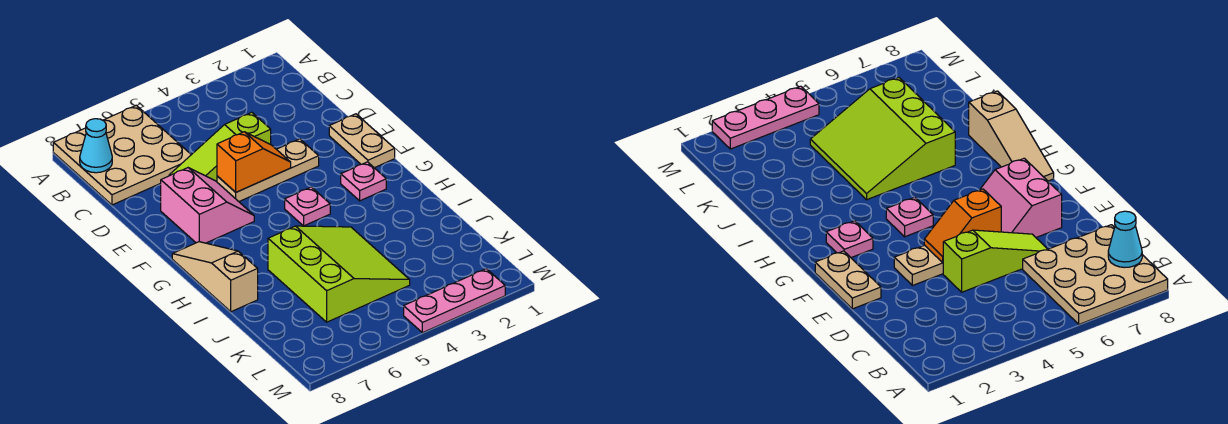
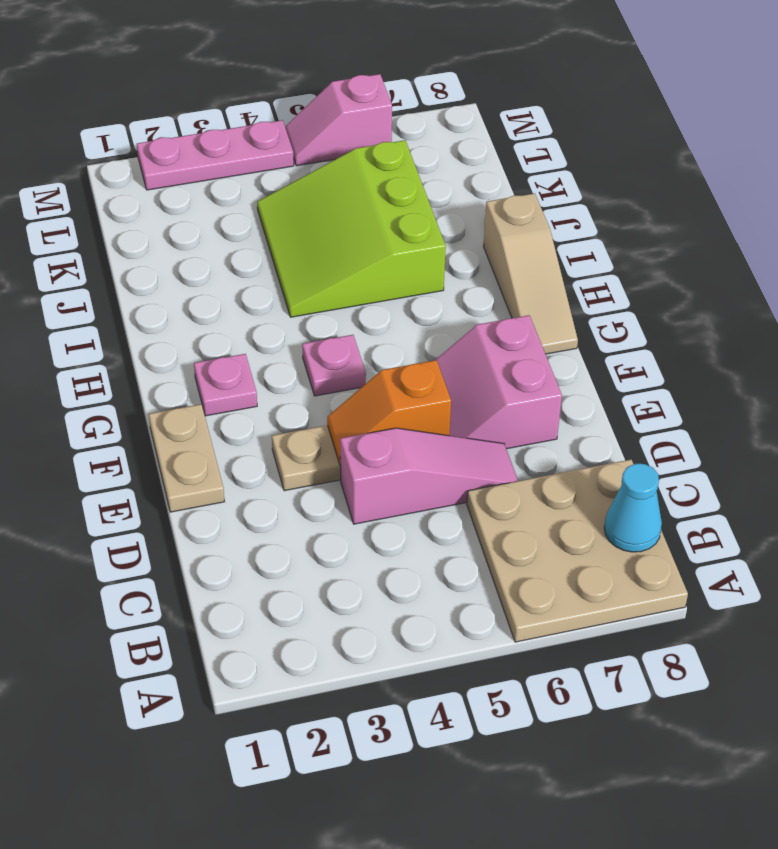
lime 1x3 slope [169,112,271,182] -> pink 1x3 slope [340,428,518,524]
none -> pink 1x2 slope [285,74,392,166]

